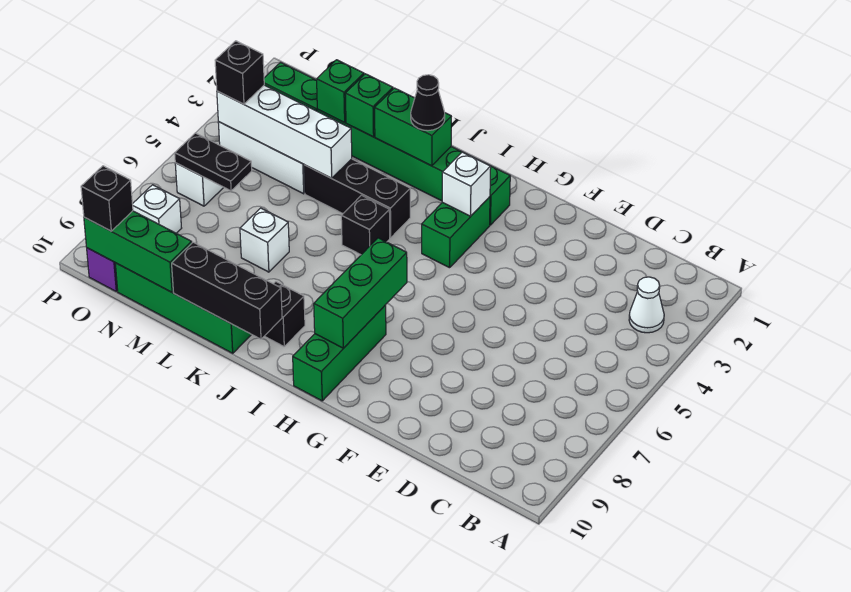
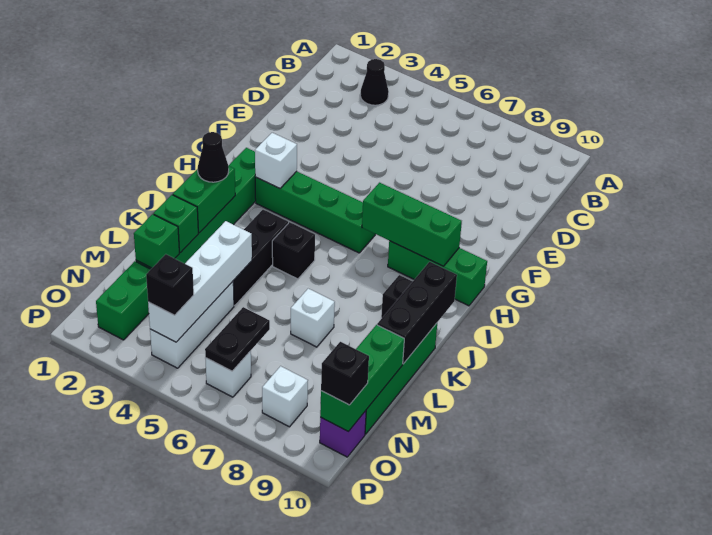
white 1x1 cone [629,277,664,333] -> black 1x1 cone [360,59,389,105]
green 1x2 brick [422,197,490,268] -> green 1x4 brick [255,171,375,253]

